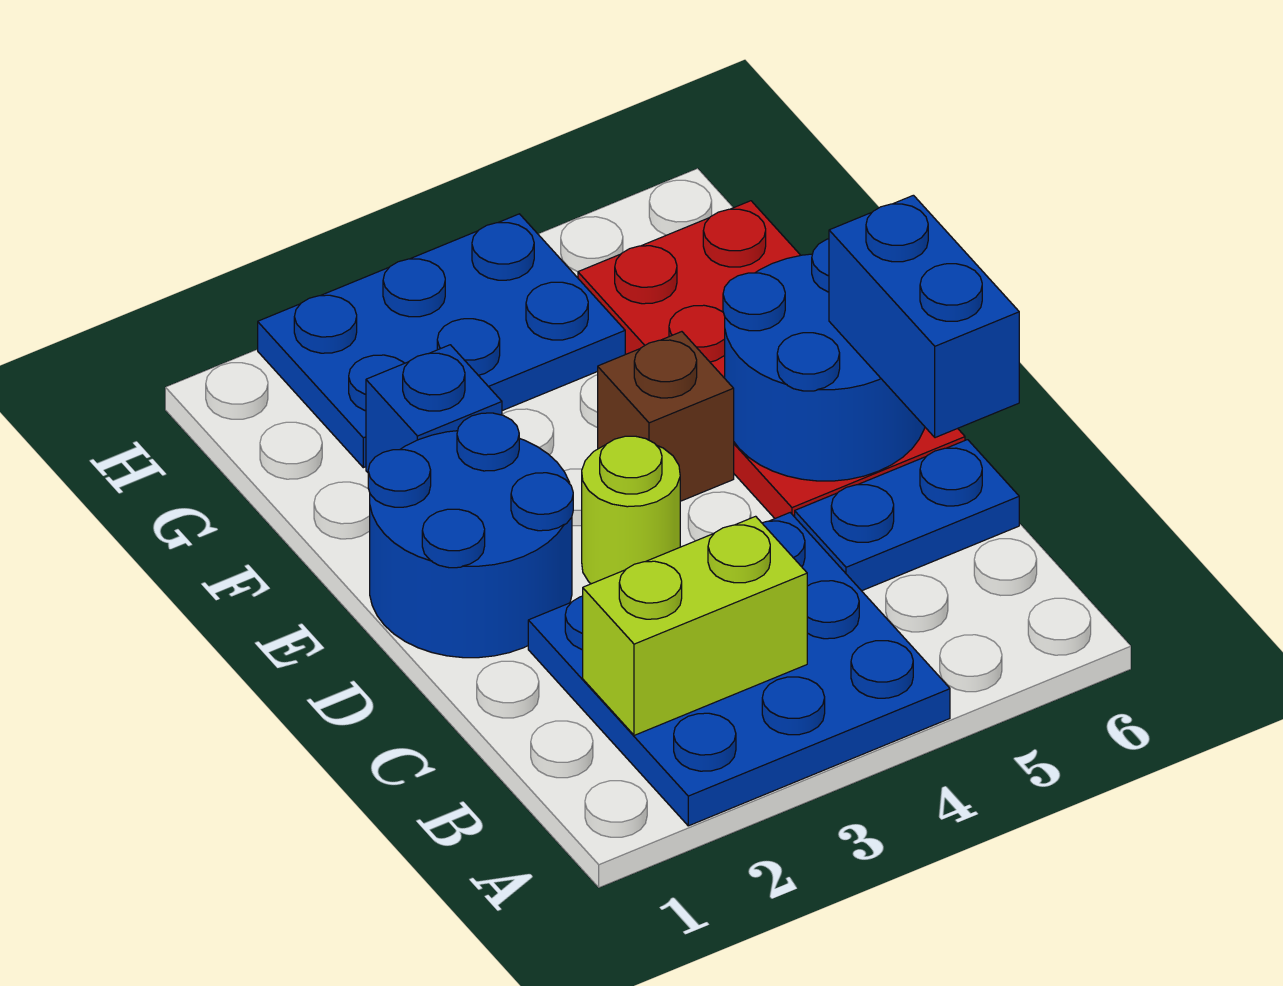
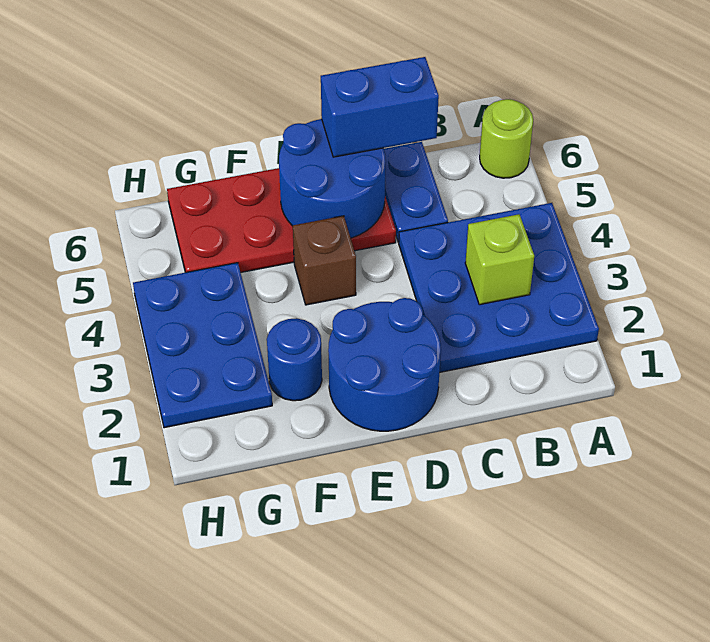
lime 1x2 brick [583,516,807,735] -> lime 1x1 brick [465,214,534,305]
lime 1x1 round brick [582,436,680,584] -> lime 1x1 round brick moved to [480,99,533,178]
blue 1x1 brick [366,345,502,472] -> blue 1x1 round brick [267,318,322,401]

